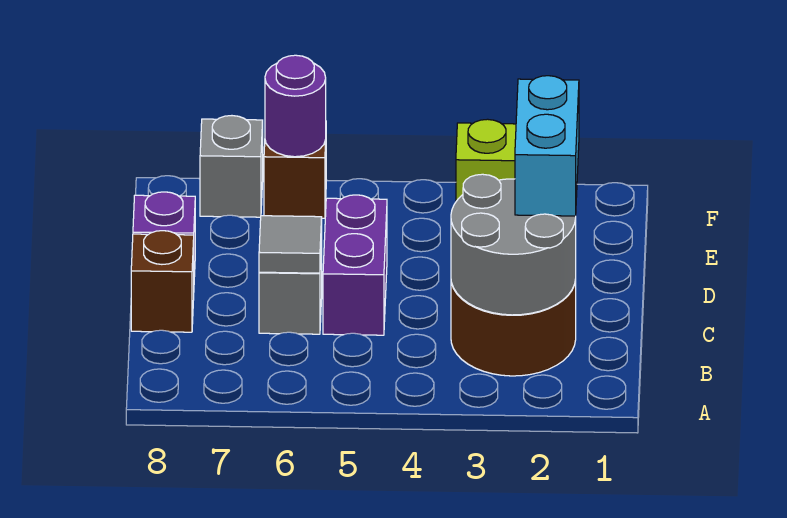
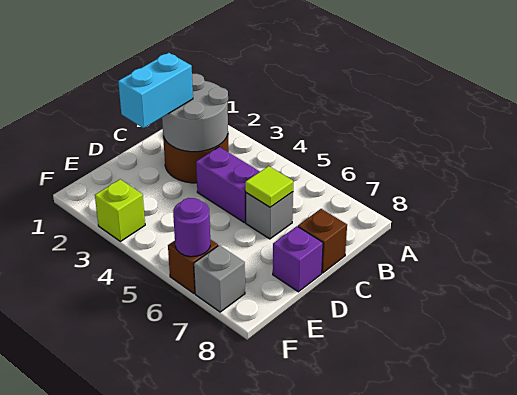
purple 1x2 brick [323,195,387,335] -> purple 1x2 brick turned to [196,147,260,223]
grey 1x1 tile [259,216,322,273] -> lime 1x1 tile [245,166,293,207]

